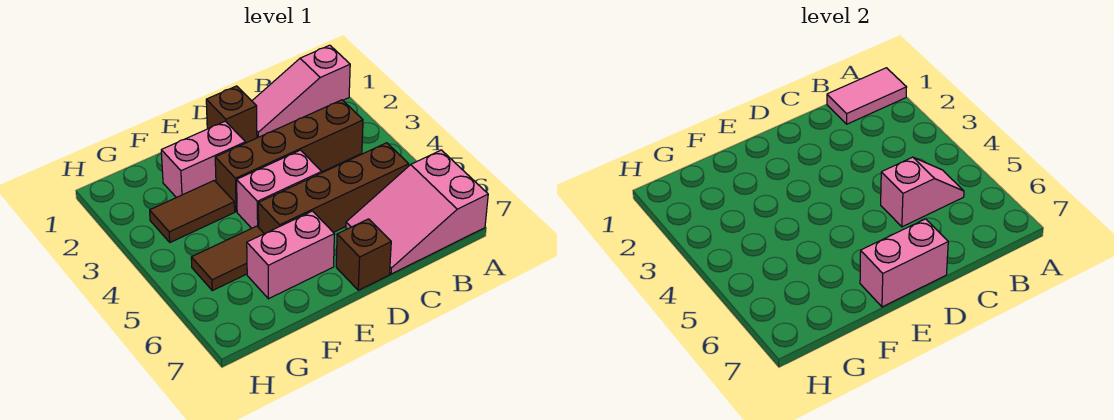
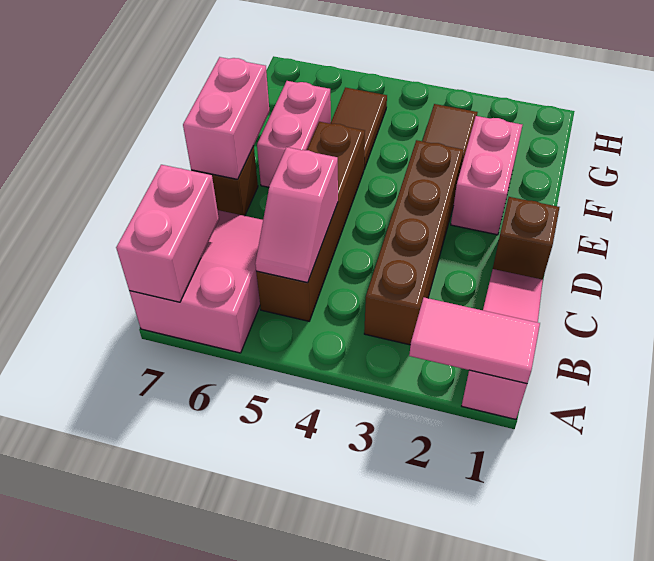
pink 1x2 tile [827,68,907,124] -> pink 1x2 tile turned to [409,297,540,383]
pink 1x2 brick [237,150,322,228] -> pink 1x2 brick moved to [116,165,219,302]

